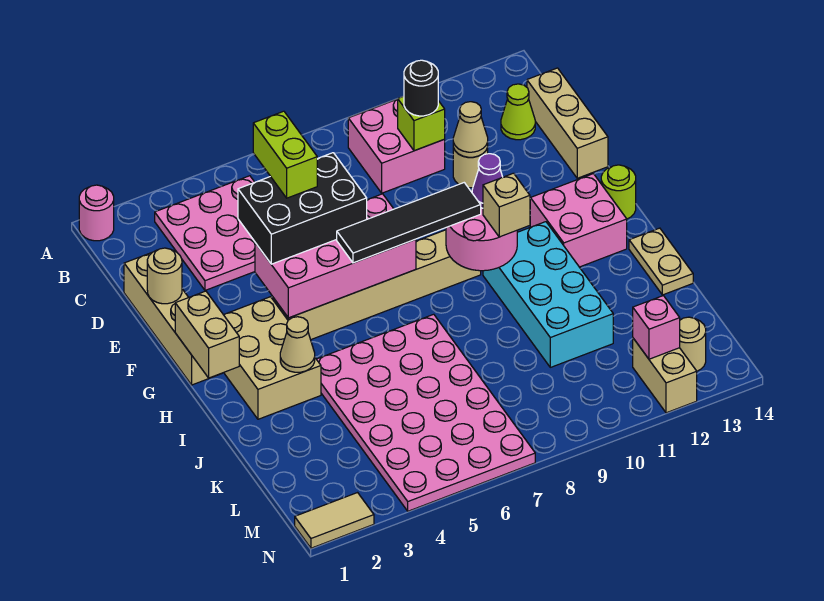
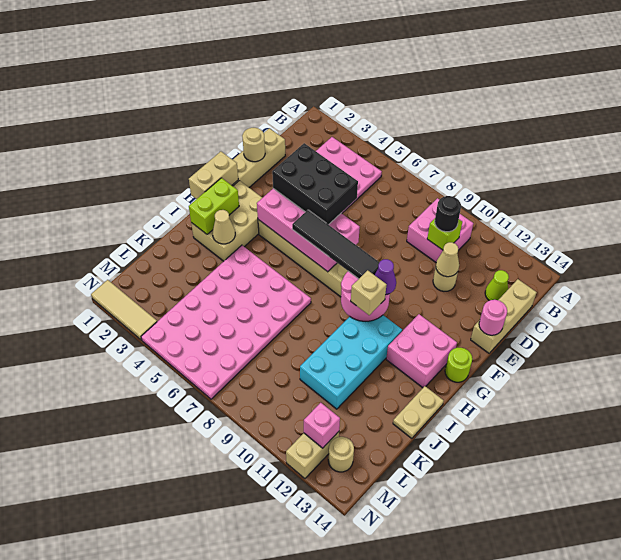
pink 1x1 round brick [79,185,114,241] -> pink 1x1 round brick moved to [479,300,507,335]
lime 1x2 brick [253,111,317,198] -> lime 1x2 brick moved to [189,178,239,234]
tan 1x2 tile [295,493,374,548] -> tan 1x3 tile [91,280,157,340]

